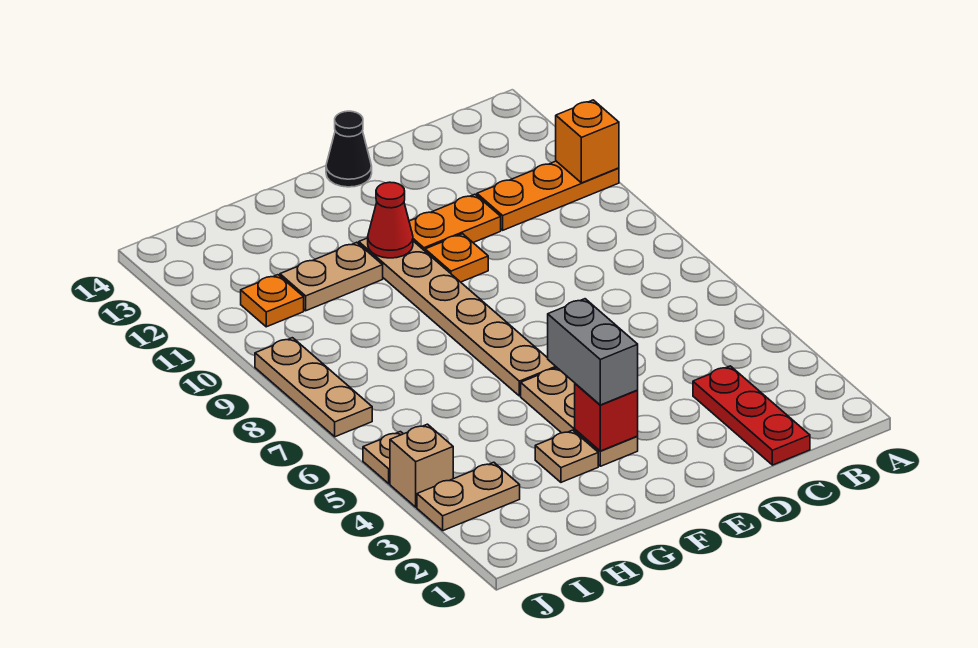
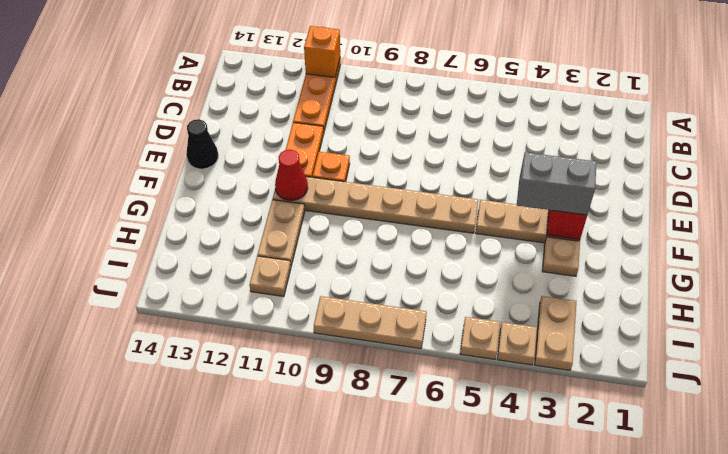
red 1x3 plate [693,366,810,465] -> none
orange 1x1 plate [241,275,304,327] -> tan 1x1 plate [249,256,291,297]
tan 1x1 brick [390,424,453,507] -> tan 1x1 plate [497,322,537,365]

